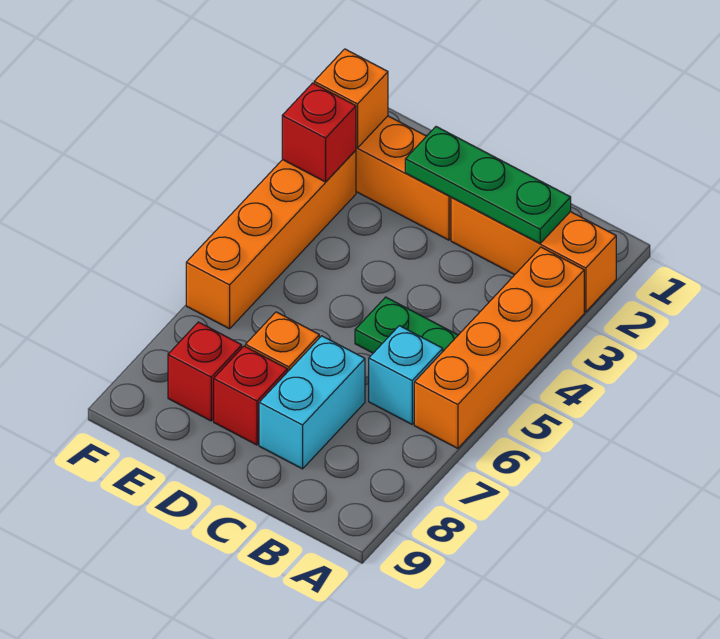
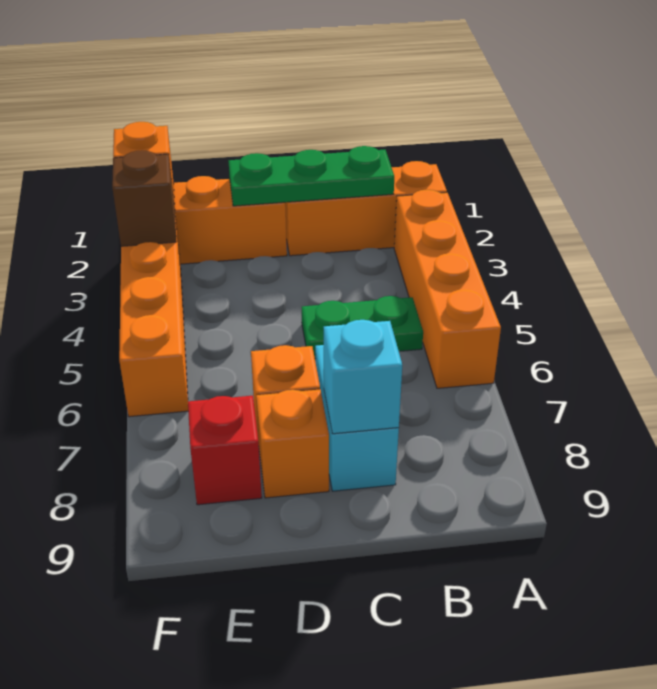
cyan 1x1 brick [369,326,443,424] -> cyan 1x1 brick moved to [324,320,402,434]
red 1x1 brick [214,346,287,445] -> orange 1x1 brick [256,390,329,498]
red 1x1 brick [282,83,356,182] -> brown 1x1 brick [112,150,176,246]

